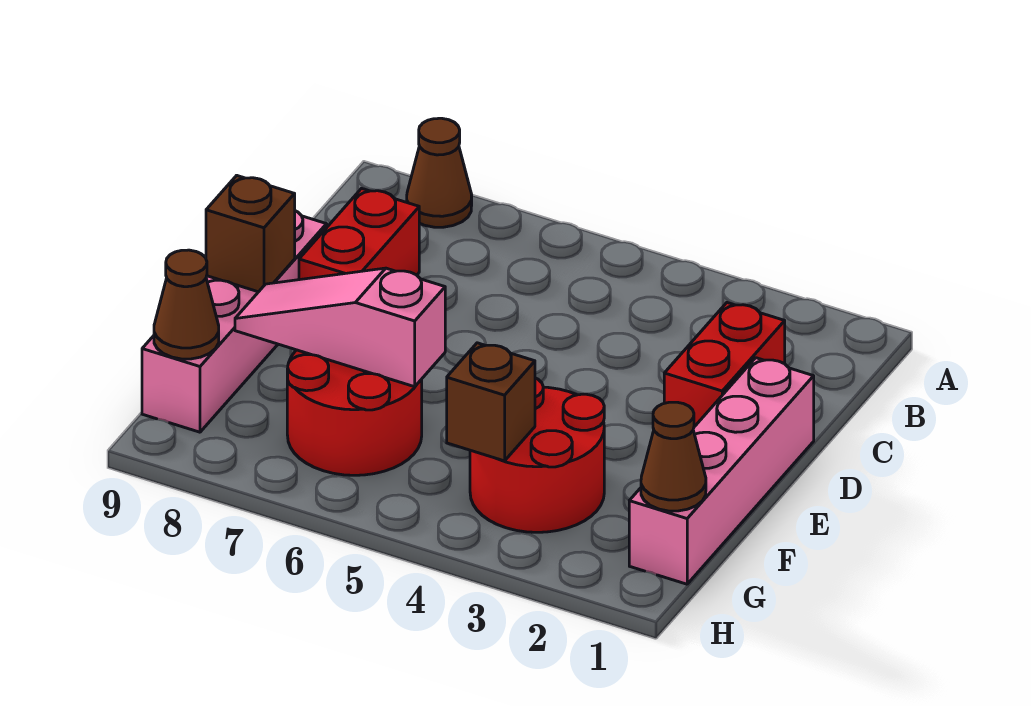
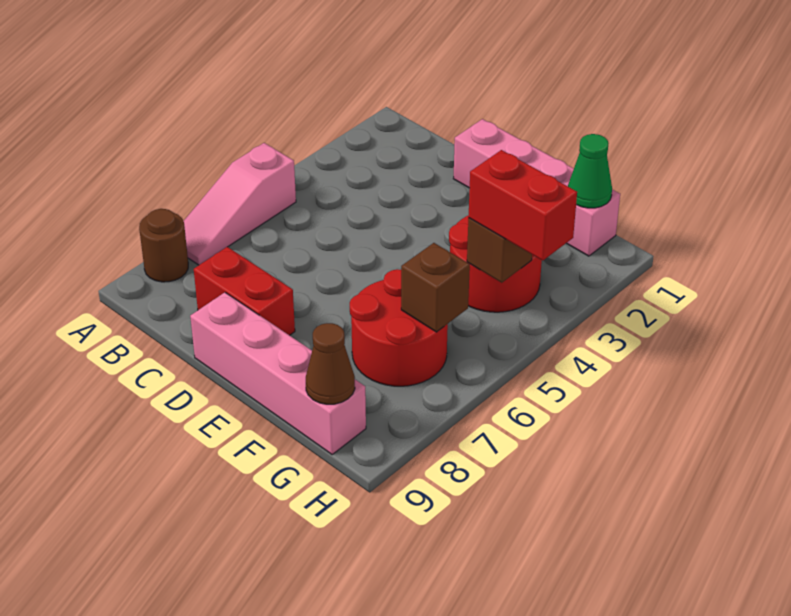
brown 1x1 cone [407,118,472,227] -> brown 1x1 round brick [139,209,188,282]
red 1x2 brick [664,303,785,427] -> red 1x2 brick moved to [469,150,577,261]
brown 1x1 brick [206,175,295,292] -> brown 1x1 brick moved to [401,243,470,332]
pink 1x3 slope [235,268,445,387] -> pink 1x3 slope moved to [184,143,296,265]
brown 1x1 cone [641,402,706,511] -> green 1x1 cone [568,134,612,208]

